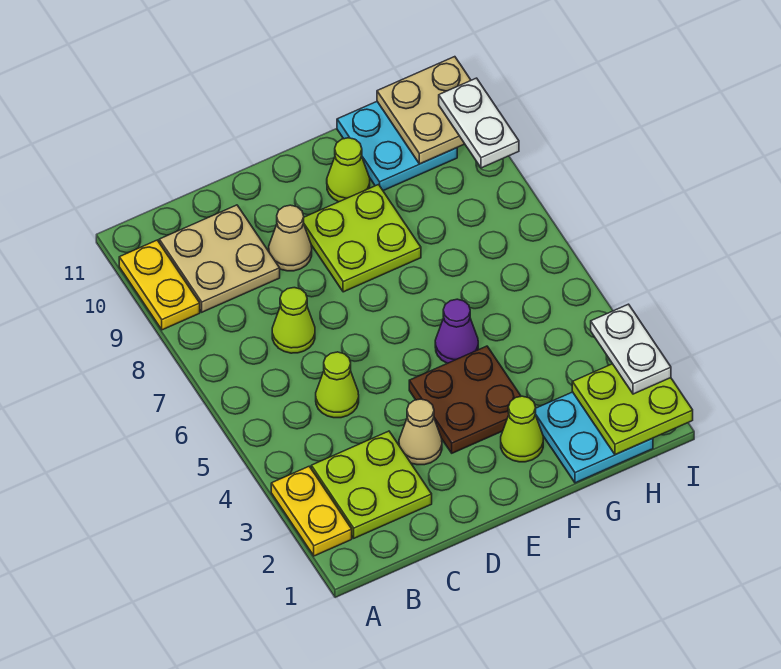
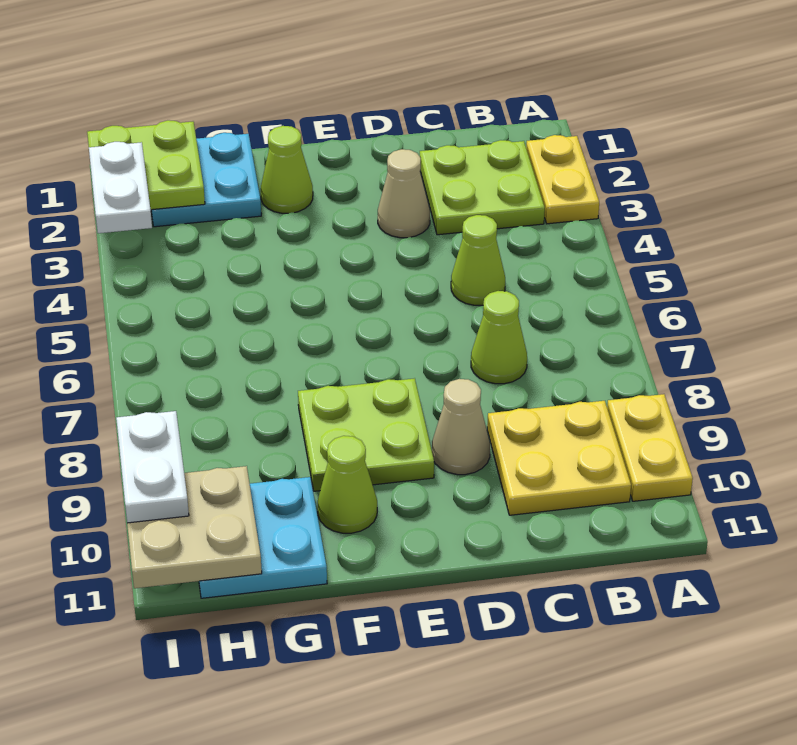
tan 2x2 plate [159,205,280,312] -> yellow 2x2 plate [487,401,631,515]
brown 2x2 plate [409,346,521,453] -> none
purple 1x1 cone [435,299,478,363] -> none

